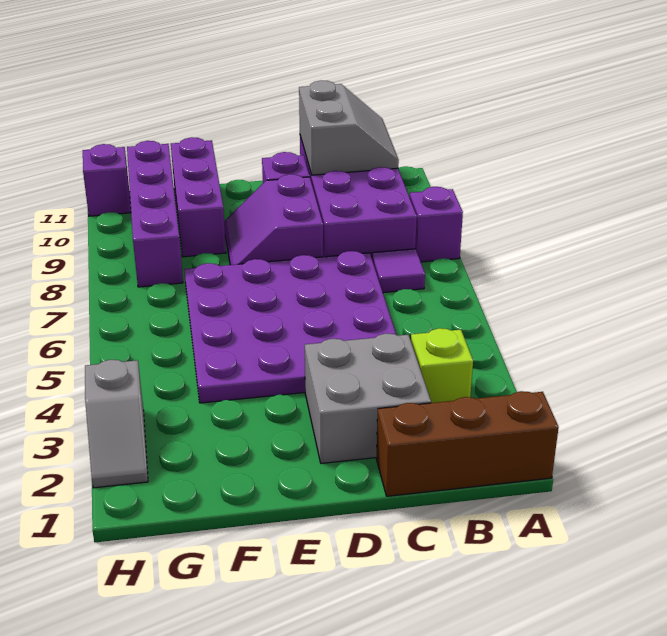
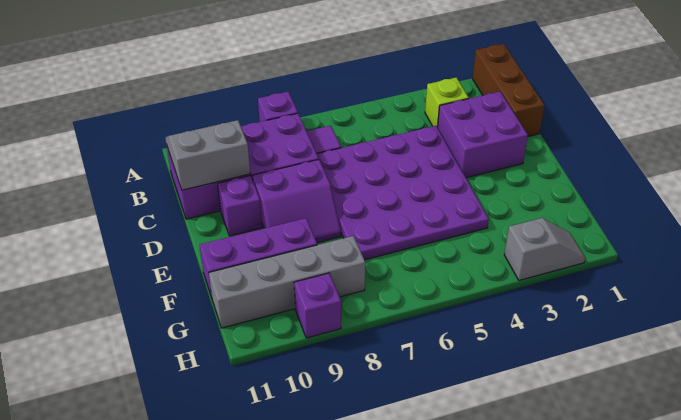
grey 2x2 brick [305,333,431,463] -> purple 2x2 brick [438,92,528,178]
purple 1x4 brick [127,141,183,287] -> grey 1x4 brick [209,236,365,328]
purple 1x1 brick [83,144,131,216] -> purple 1x1 brick moved to [294,273,341,338]

